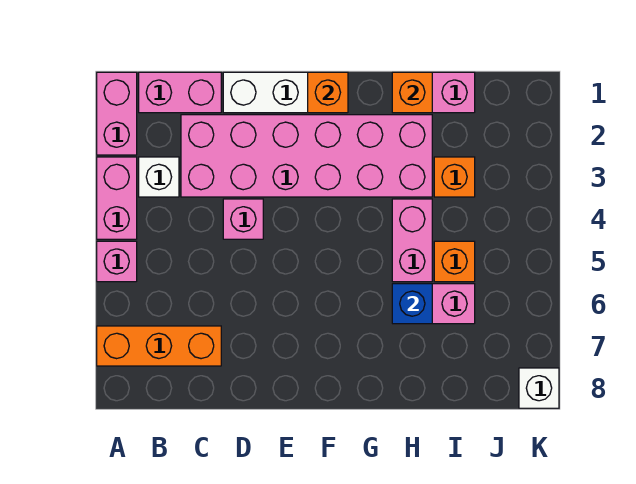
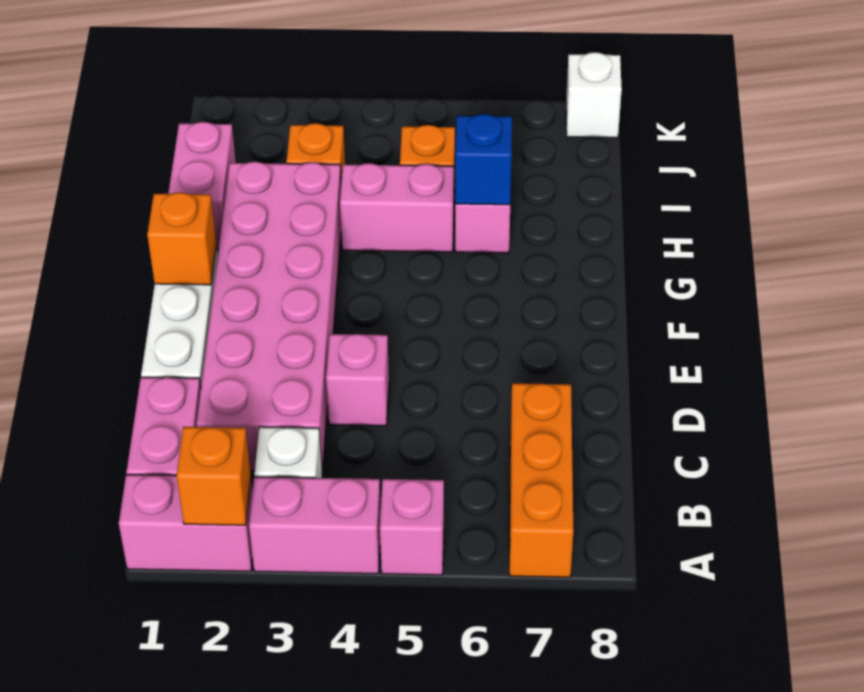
orange 1x1 brick [392,72,432,113] -> orange 1x1 brick moved to [177,427,251,525]

